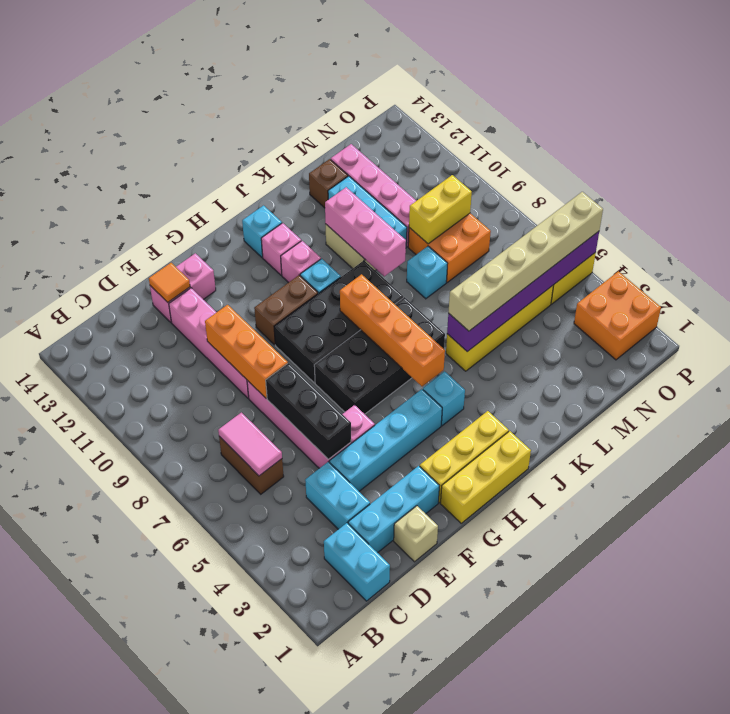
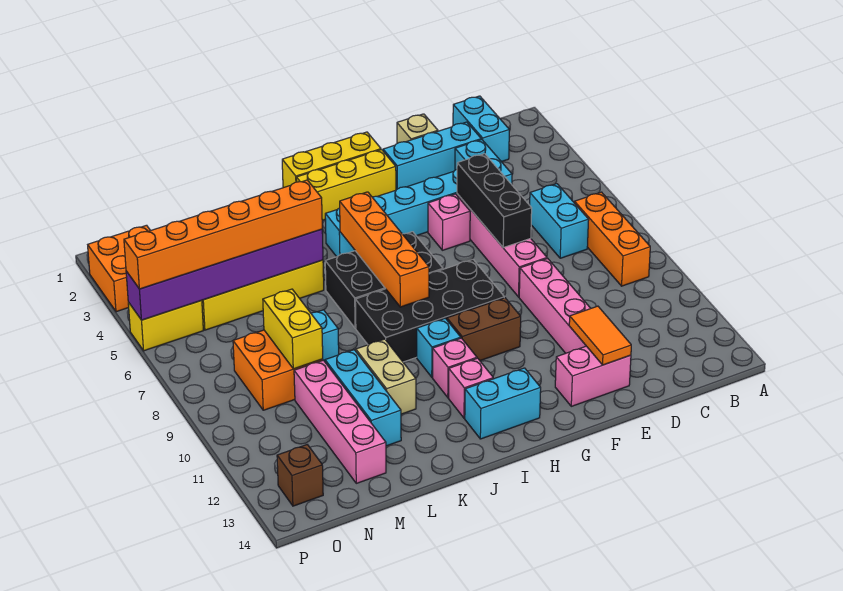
brown 1x2 brick [219,436,284,494] -> cyan 1x2 brick [530,184,589,258]
pink 1x2 tile [218,412,282,476] -> none
orange 1x3 brick [205,305,288,399] -> orange 1x3 brick moved to [574,192,650,286]
orange 1x1 tile [149,263,190,302] -> orange 1x2 tile [569,306,631,365]
black 2x4 brick [314,297,445,414] -> black 2x3 brick [325,232,443,328]
cyan 1x1 brick [242,206,282,257] -> cyan 1x2 brick [465,368,541,439]
tan 1x6 brick [448,192,603,331] -> orange 1x6 brick [124,180,322,289]
pink 1x3 brick [325,187,406,276] -> none
brown 1x1 brick [309,159,348,208] -> brown 1x1 brick moved to [277,445,323,506]
yellow 1x2 brick [409,175,472,244] -> yellow 1x2 brick turned to [263,289,323,369]

